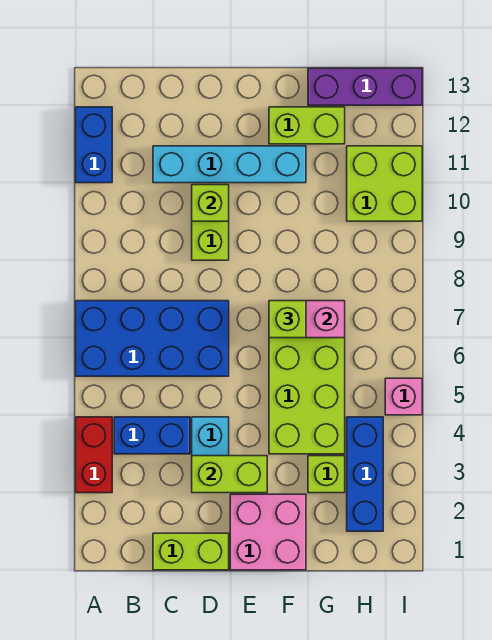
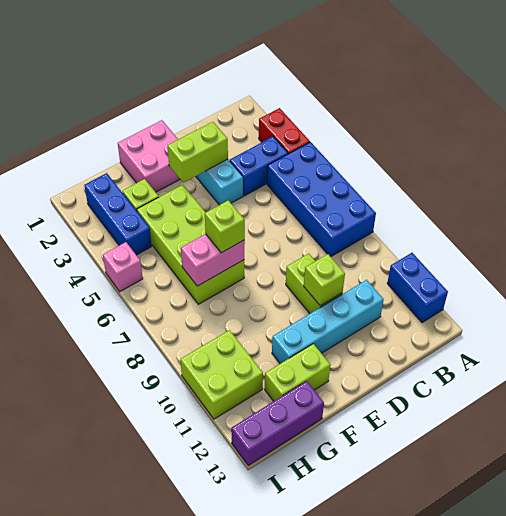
blue 2x4 brick [76,301,229,376] -> blue 2x4 brick turned to [267,142,376,257]
lime 1x2 brick [153,533,229,570] -> none

